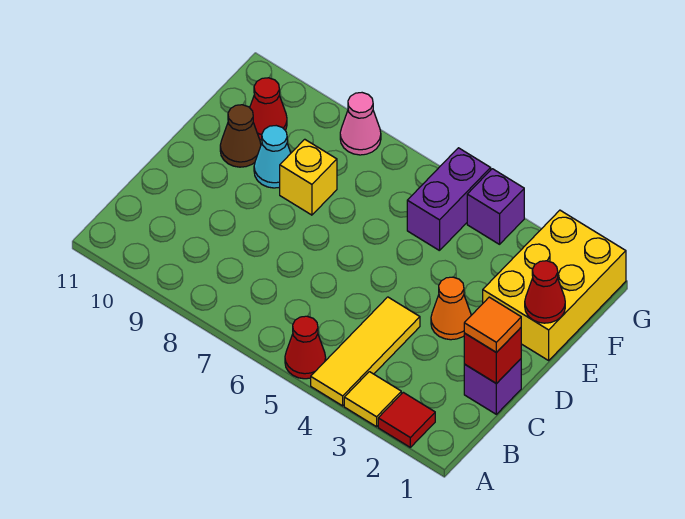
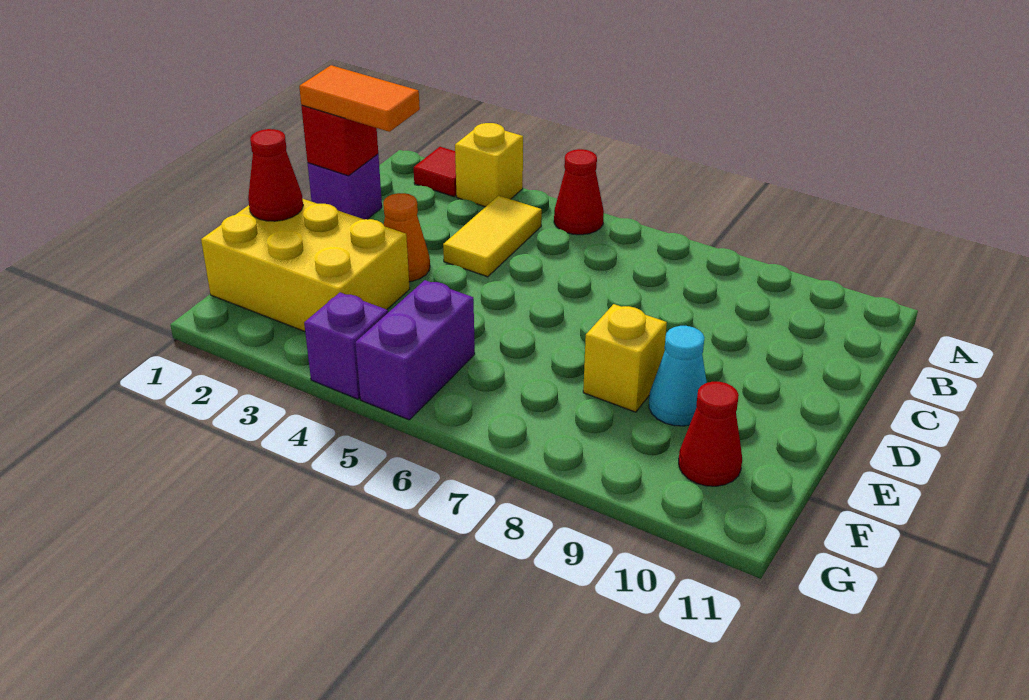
yellow 1x1 tile [344,372,401,427] -> yellow 1x1 brick [455,123,523,207]
yellow 1x3 tile [311,297,420,406] -> yellow 1x2 tile [443,196,542,277]
orange 1x1 tile [464,297,521,353] -> orange 1x2 tile [299,65,420,132]
yellow 2x3 brick [483,210,626,360] -> yellow 2x3 brick turned to [201,199,410,331]
brown 1x1 cone [220,105,261,167] -> none
pink 1x1 cone [340,93,381,155] -> none

